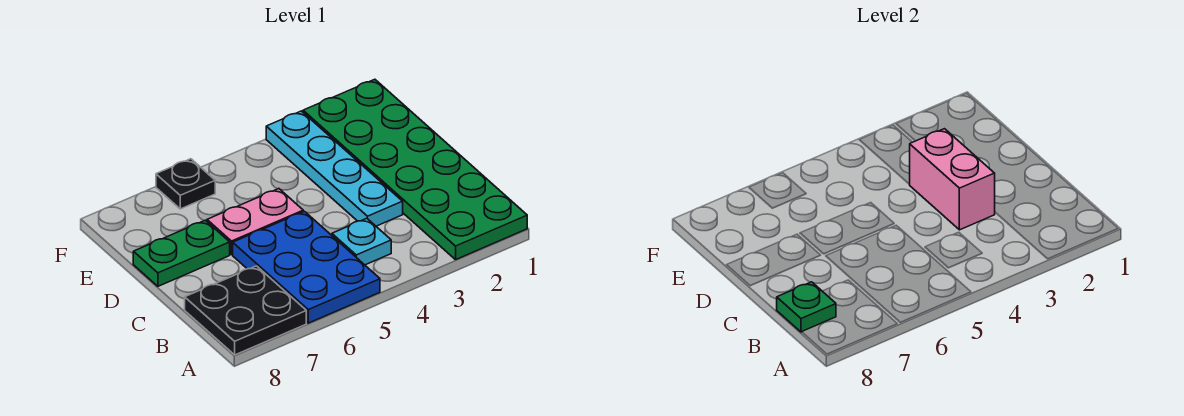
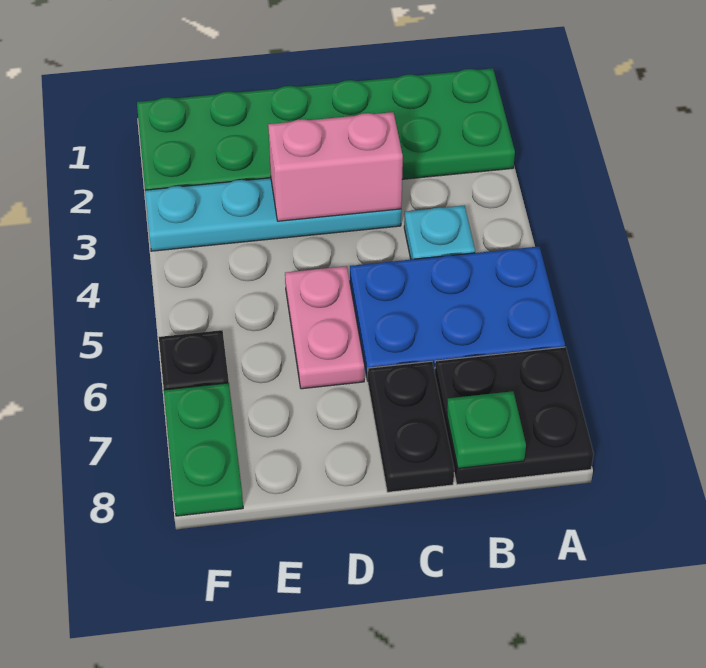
none -> black 1x2 plate [368,361,454,492]
green 1x2 plate [133,220,230,286] -> green 1x2 plate moved to [164,383,243,516]

